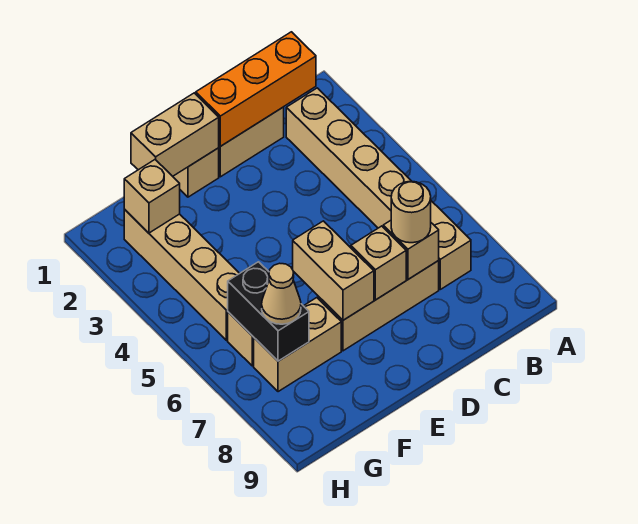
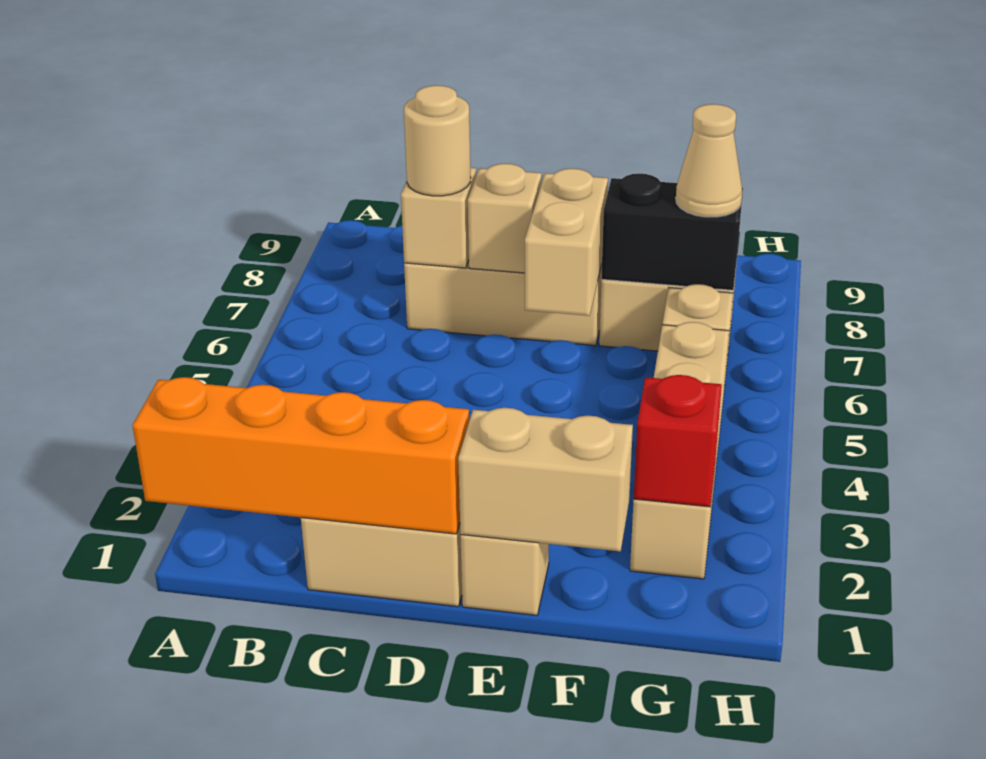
orange 1x3 brick [196,32,316,146] -> orange 1x4 brick [132,377,469,534]
tan 1x6 brick [286,88,471,289] -> none
tan 1x1 brick [124,160,180,233] -> red 1x1 brick [634,375,722,507]
black 1x2 brick [228,262,309,361] -> black 1x2 brick turned to [601,174,743,290]

